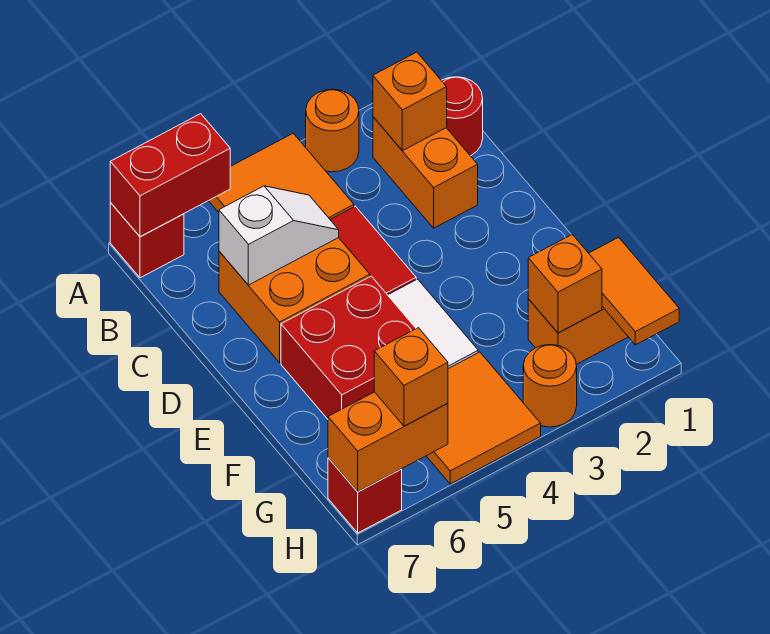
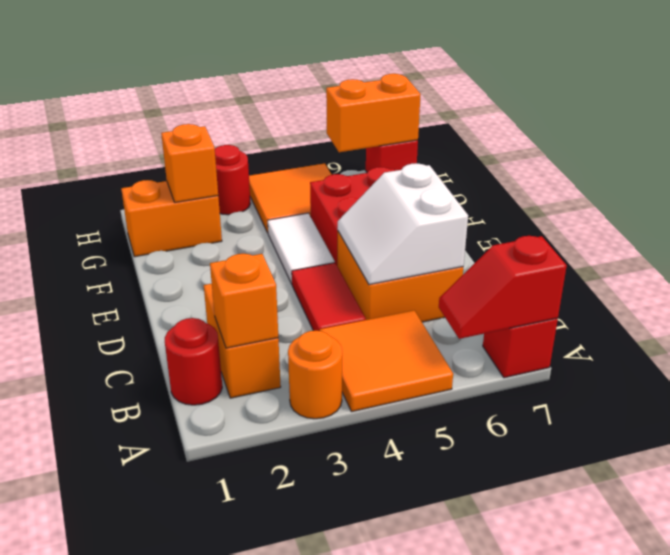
red 1x2 brick [110,114,230,237] -> red 1x2 slope [439,236,567,339]
white 1x2 slope [219,186,339,285] -> white 2x2 slope [338,163,468,285]
orange 1x2 tile [589,237,679,345] -> none
orange 1x1 round brick [523,345,577,427] -> red 1x1 round brick [215,145,250,215]
orange 1x1 brick [374,328,448,426] -> none

